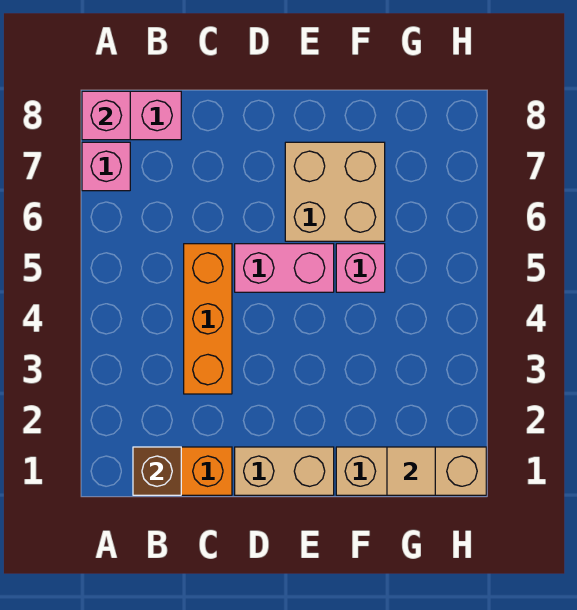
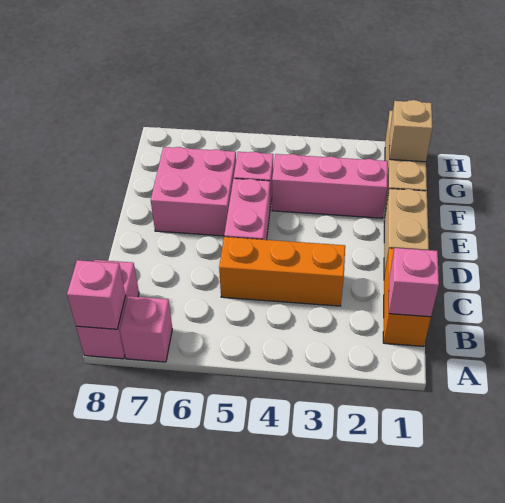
brown 1x1 brick [133,447,181,495] -> pink 1x1 brick [389,248,439,317]
tan 2x2 brick [285,142,385,241] -> pink 2x2 brick [151,147,236,236]
none -> pink 1x3 brick [272,154,388,218]
tan 1x1 tile [387,447,435,495] -> tan 1x1 brick [389,100,433,162]

